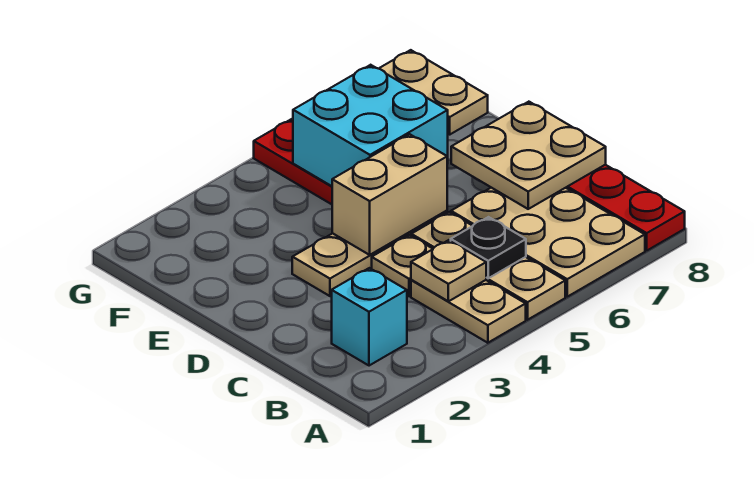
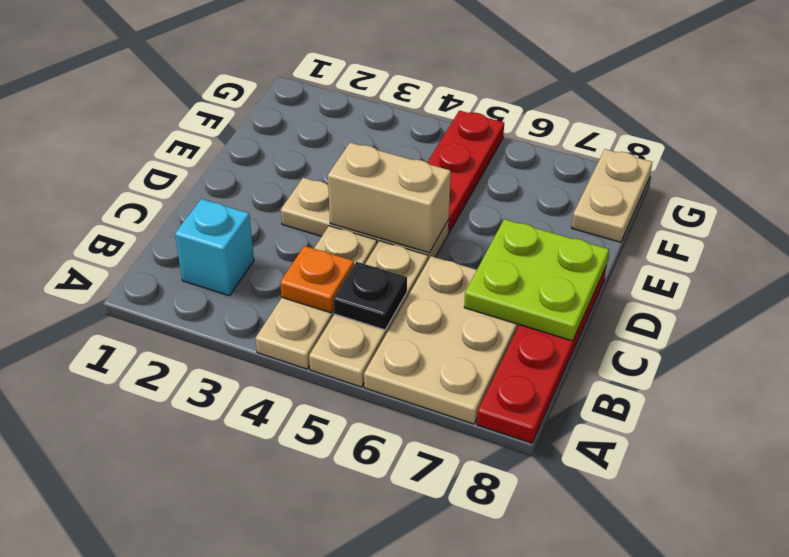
tan 1x1 plate [411,240,486,301] -> orange 1x1 plate [280,246,354,313]
tan 2x2 plate [451,102,606,209] -> lime 2x2 plate [464,219,609,341]
cyan 2x2 brick [293,65,448,186] -> none

